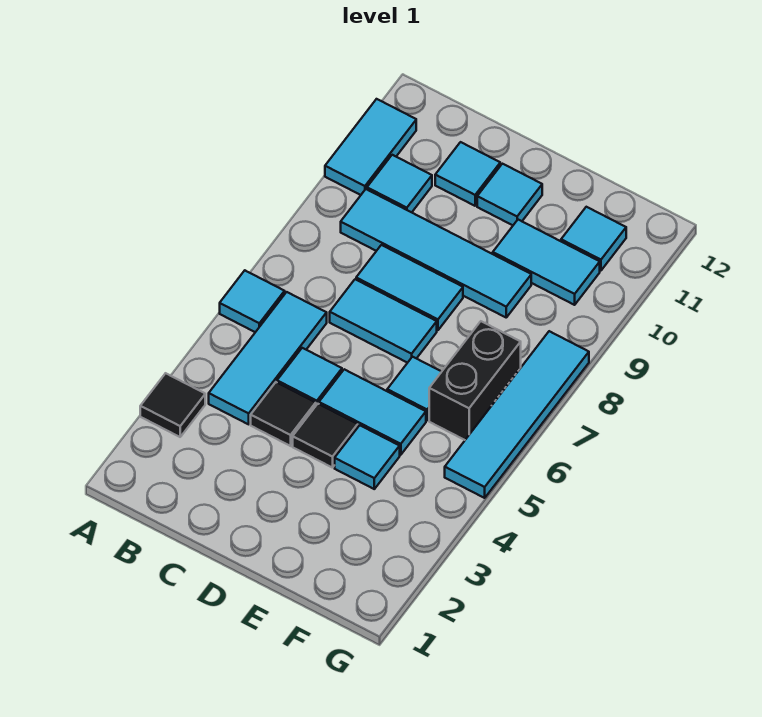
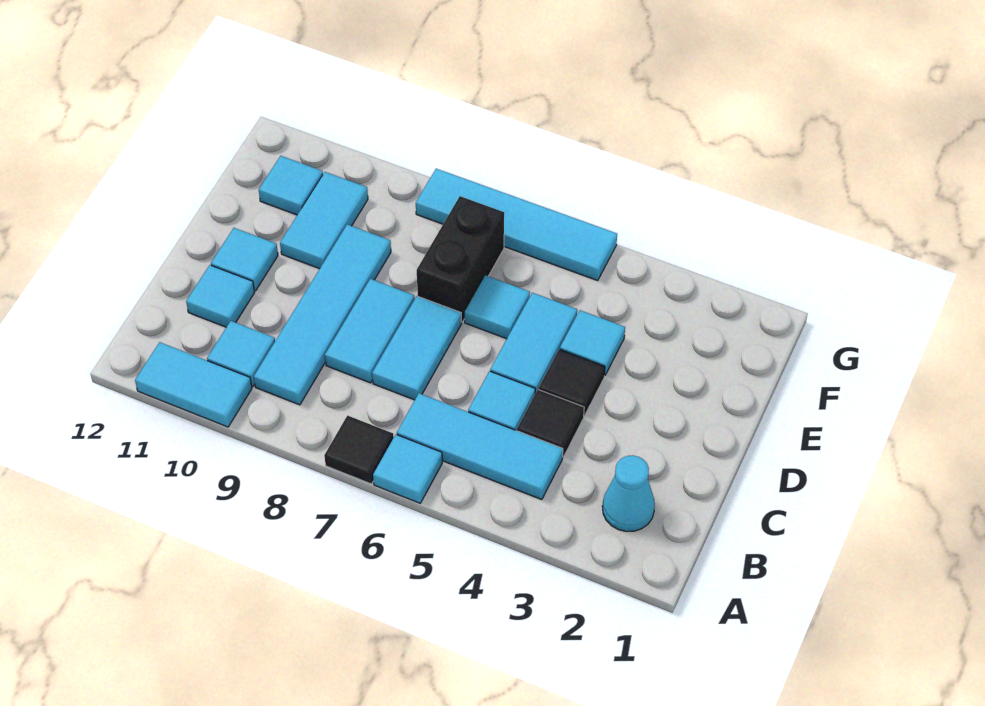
black 1x1 tile [140,373,205,437] -> black 1x1 tile moved to [324,416,394,484]
none -> cyan 1x1 cone [602,455,655,532]
black 1x2 brick [429,321,521,440] -> black 1x2 brick turned to [417,196,504,322]

